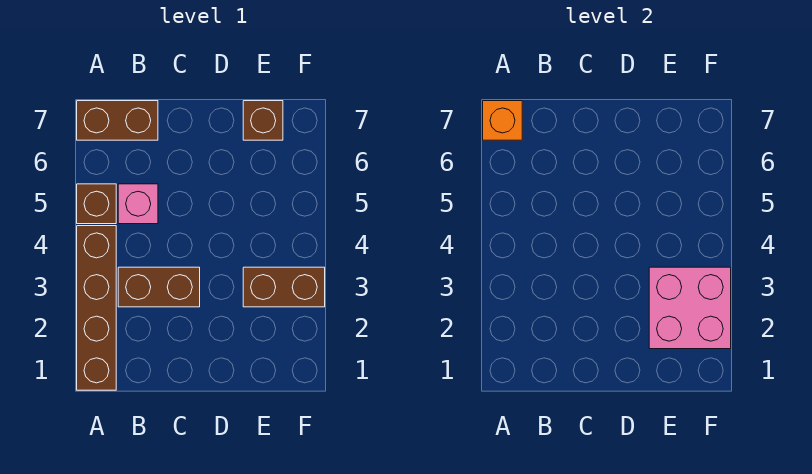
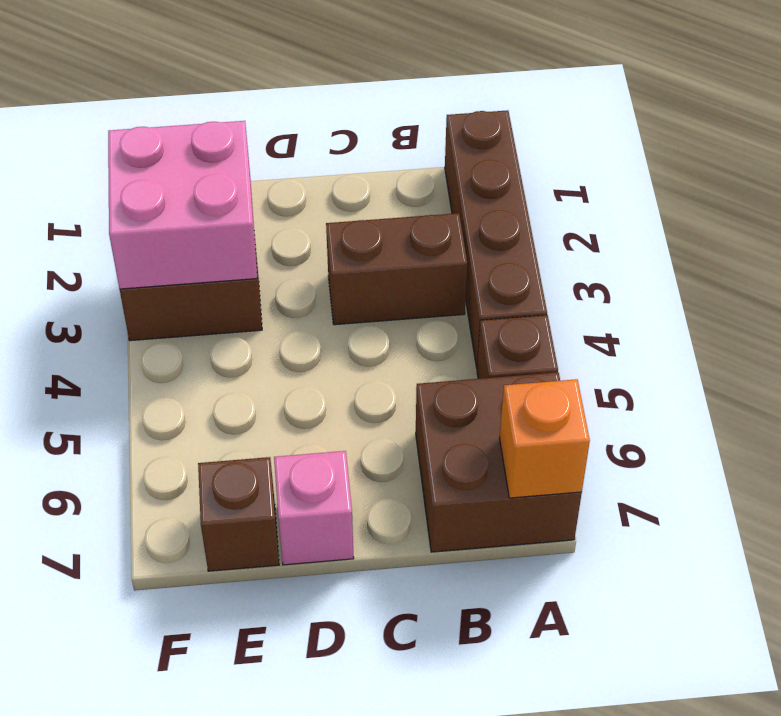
brown 1x2 brick [77,101,158,140] -> brown 2x2 brick [416,372,582,552]
pink 1x1 brick [118,184,158,224] -> pink 1x1 brick moved to [274,451,354,565]

